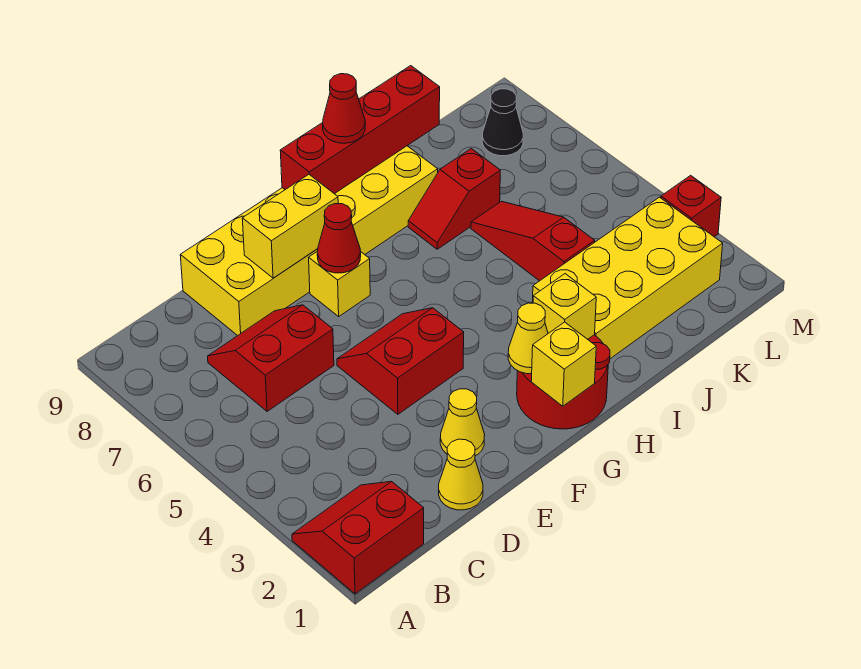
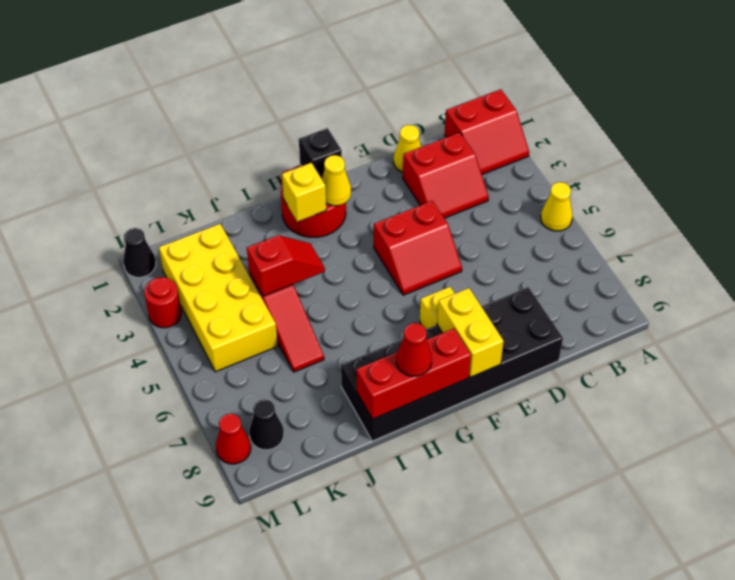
red 2x2 slope [208,305,334,411] -> red 2x2 slope moved to [403,132,489,218]
yellow 2x6 brick [180,146,438,336] -> black 2x6 brick [341,287,563,441]
yellow 1x1 cone [440,389,485,456] -> yellow 1x1 cone moved to [541,182,573,231]
yellow 1x2 brick [242,175,338,278] -> yellow 1x2 brick turned to [437,288,504,377]
red 1x1 cone [317,204,361,273] -> red 1x1 cone moved to [216,413,251,464]
yellow 1x1 brick [531,322,596,406] -> black 1x1 brick [299,128,342,179]
red 1x4 brick [280,66,440,194] -> red 1x3 brick [357,328,471,419]
yellow 2x4 brick [532,197,723,359] -> yellow 2x4 brick turned to [159,224,278,372]
red 1x2 slope [408,149,500,249] -> red 1x2 slope moved to [247,235,325,296]
none -> black 1x1 cone [123,228,156,277]
red 1x1 brick [661,175,721,237] -> red 1x1 round brick [144,277,182,328]

